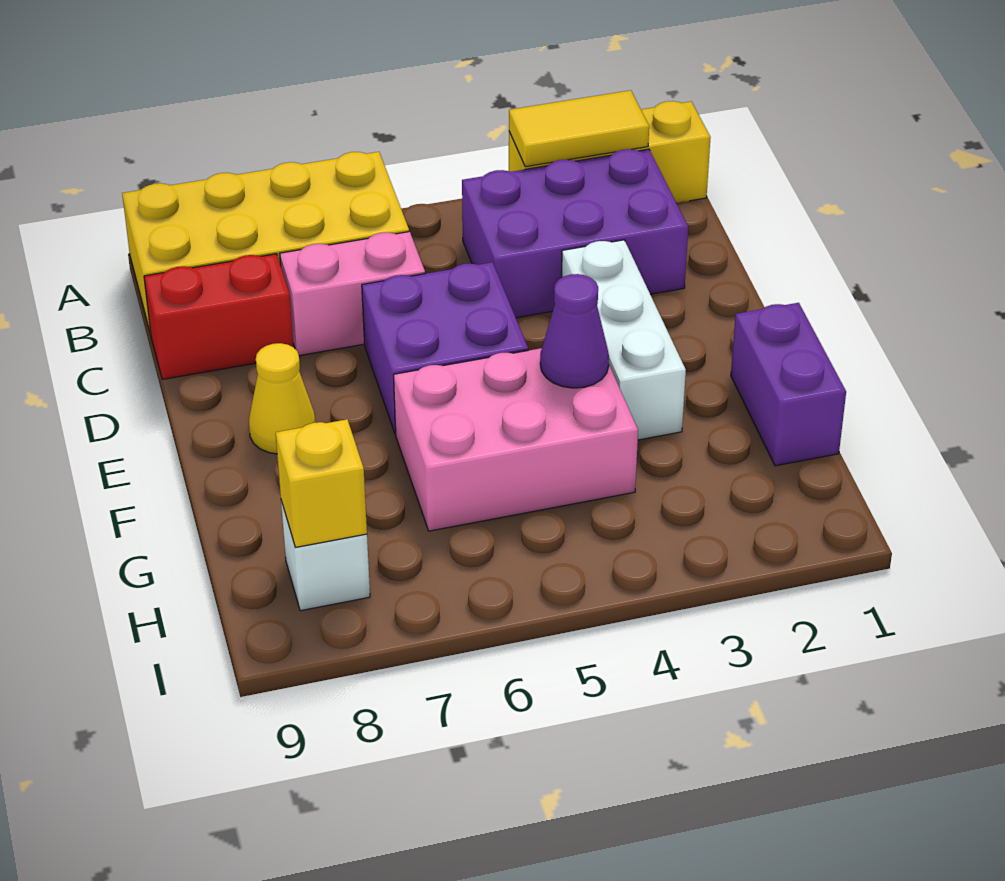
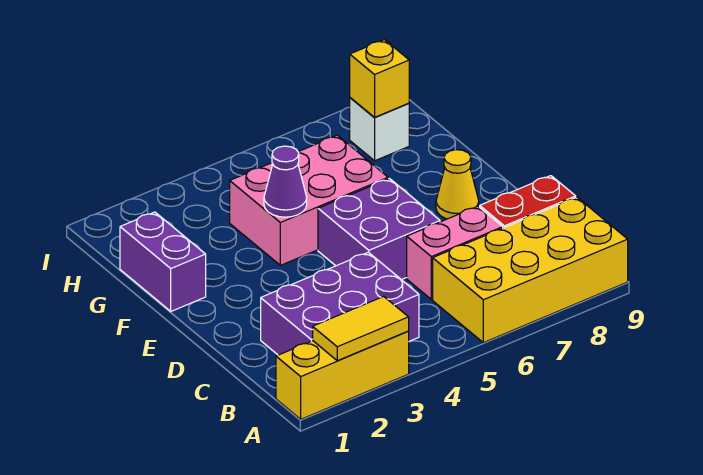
white 1x3 brick [562,240,686,440] -> none

